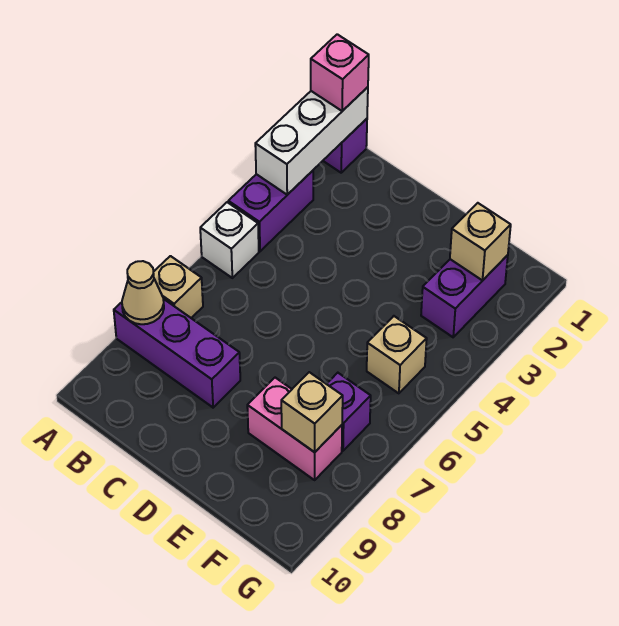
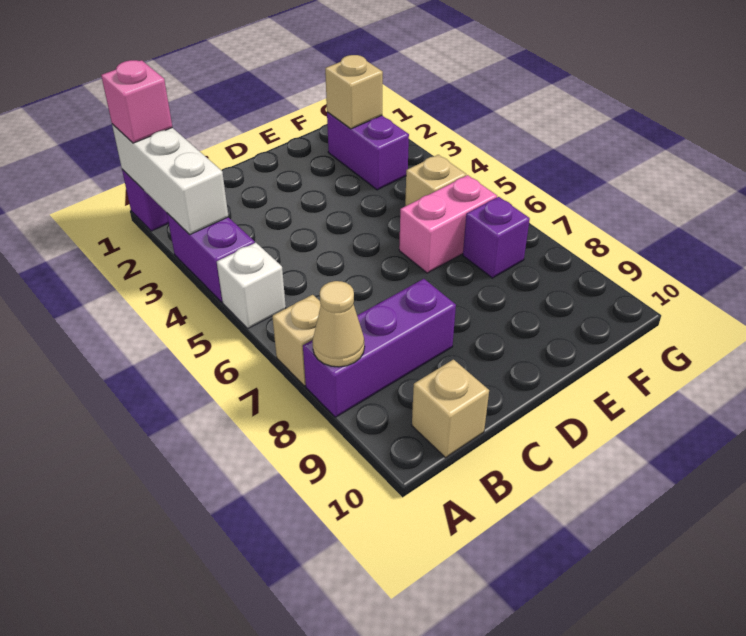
pink 1x2 brick [247,378,342,480] -> pink 1x2 brick moved to [399,175,497,273]
tan 1x1 brick [281,372,343,452] -> tan 1x1 brick moved to [412,360,489,458]

